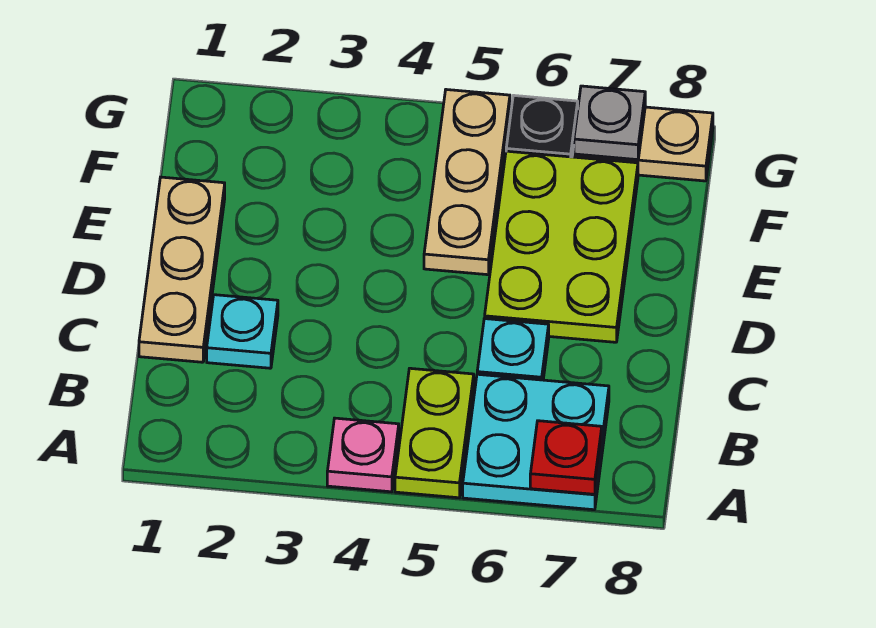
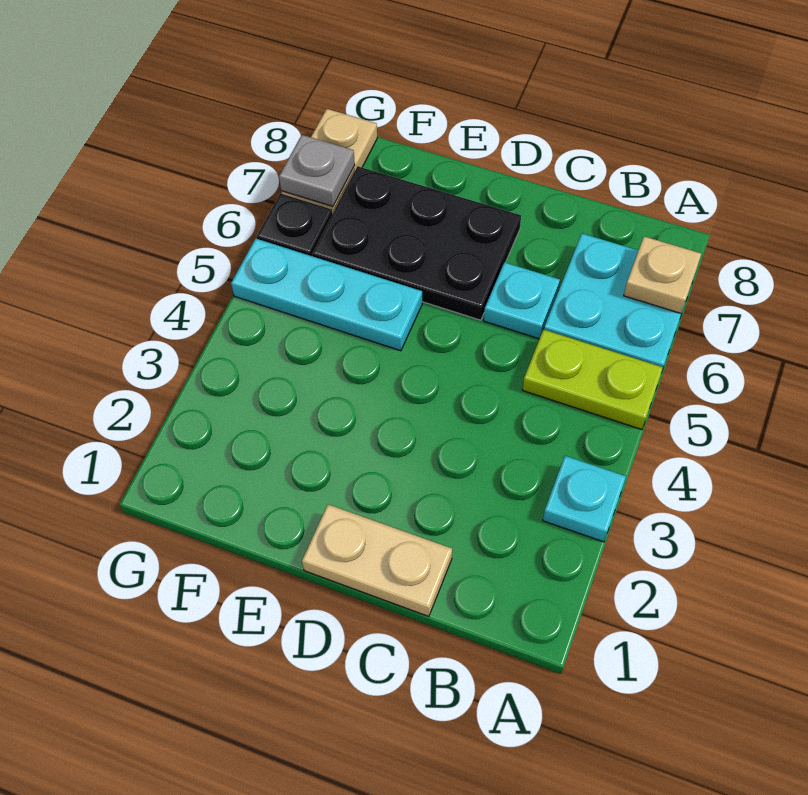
pink 1x1 plate [327,418,399,492] -> none
red 1x1 plate [530,421,602,494] -> tan 1x1 plate [624,236,701,313]
tan 1x3 plate [139,177,225,362] -> tan 1x2 plate [302,504,452,617]
cyan 1x1 plate [207,295,278,368] -> cyan 1x1 plate moved to [543,456,626,542]
lime 2x3 plate [485,151,638,342] -> black 2x3 plate [312,166,521,320]
tan 1x3 plate [424,90,510,275] -> cyan 1x3 plate [231,239,422,351]

